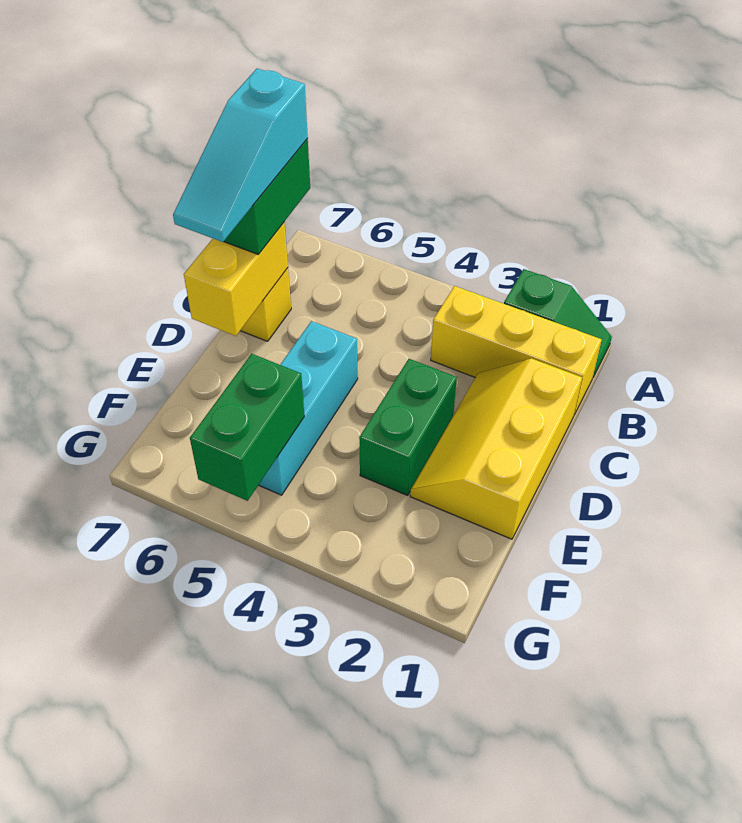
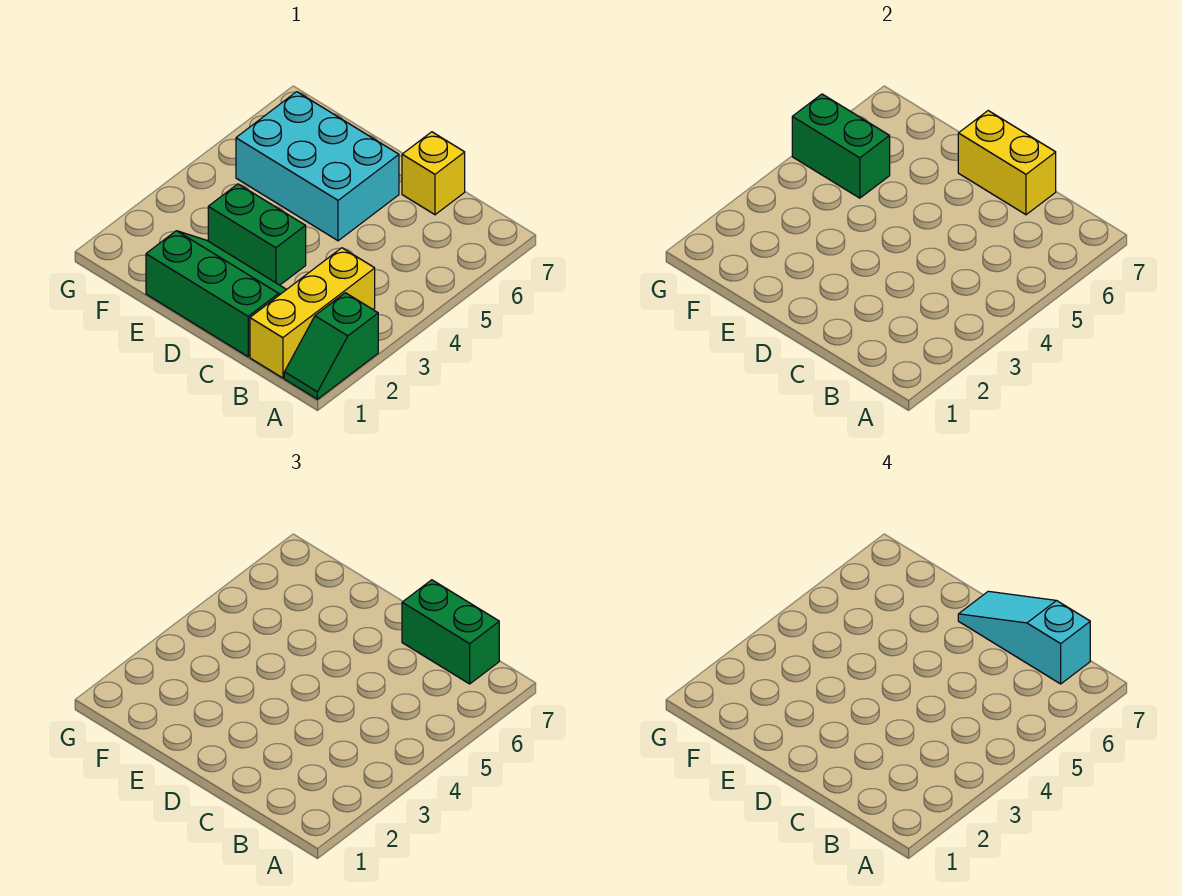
yellow 2x3 slope [410,359,582,539] -> green 2x3 slope [146,231,287,357]
cyan 1x3 brick [259,321,358,495] -> cyan 2x3 brick [236,92,399,241]

